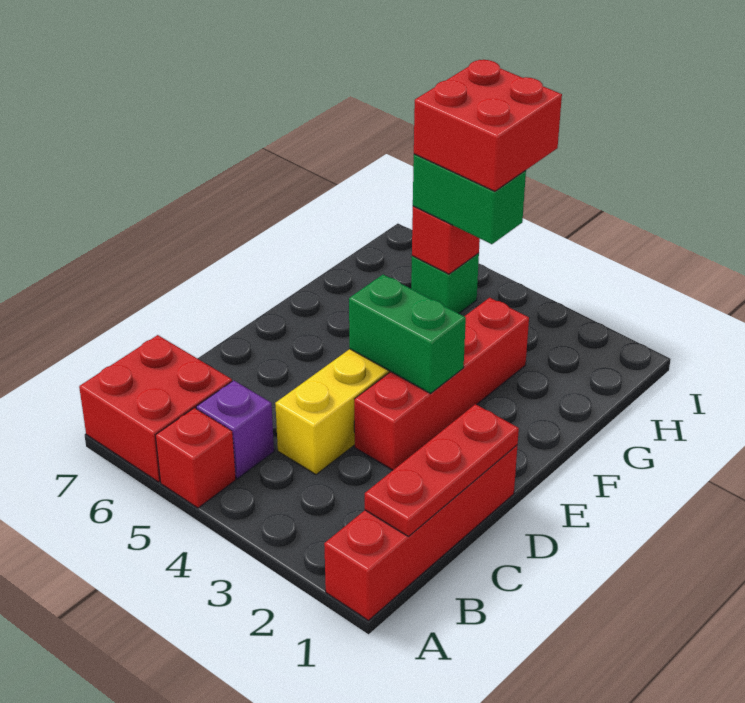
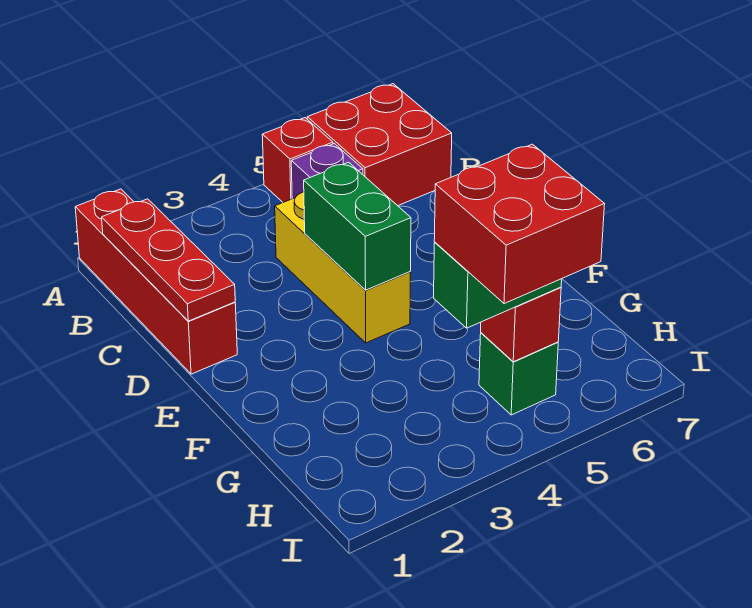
red 1x4 brick [354,298,529,470] -> none
green 1x2 brick [349,274,466,394] -> green 1x2 brick turned to [304,162,411,290]

